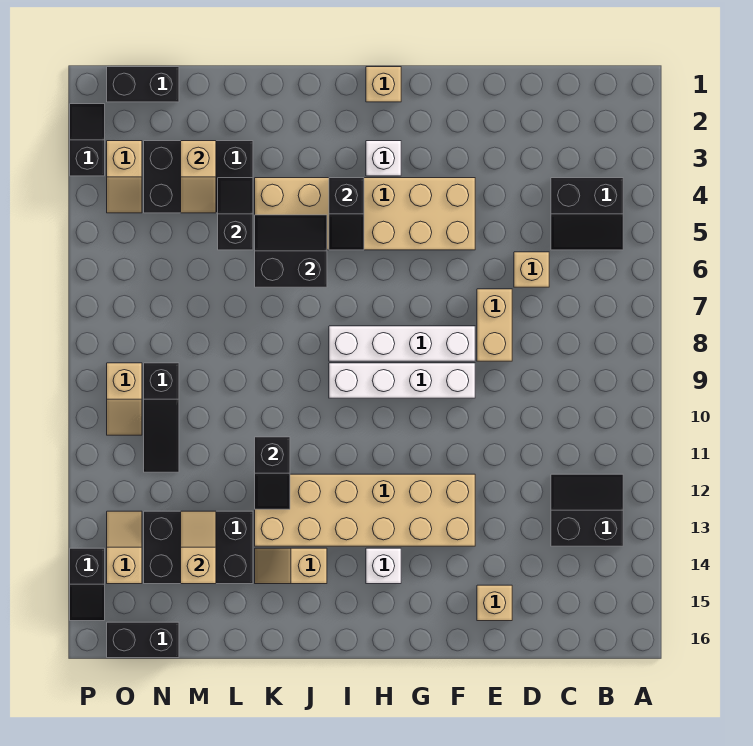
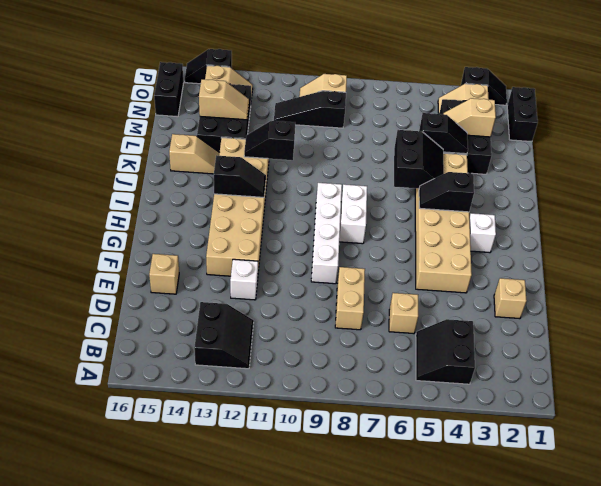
tan 1x2 brick [477,289,512,361] -> tan 1x2 brick turned to [335,267,365,330]
white 1x4 brick [329,326,475,361] -> white 1x2 brick [339,184,367,244]
tan 1x1 brick [366,67,401,102] -> tan 1x1 brick moved to [494,278,526,319]
white 1x1 brick [366,548,401,584] -> white 1x1 brick moved to [230,259,258,300]
none -> black 1x2 slope [214,155,266,197]
tan 1x2 slope [255,548,327,584] -> tan 1x2 slope turned to [169,134,220,174]

